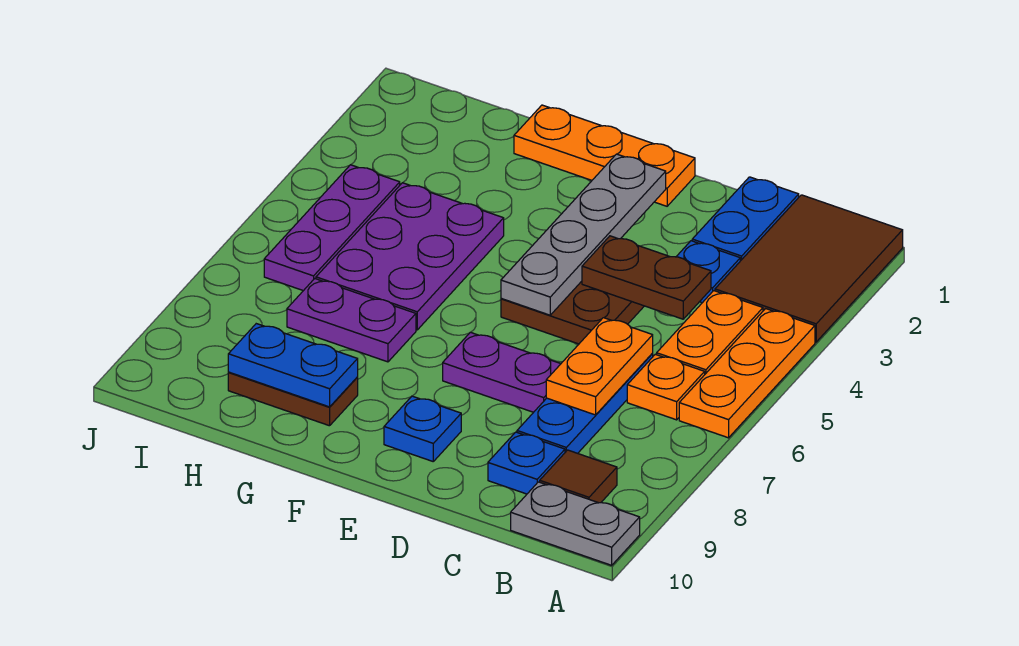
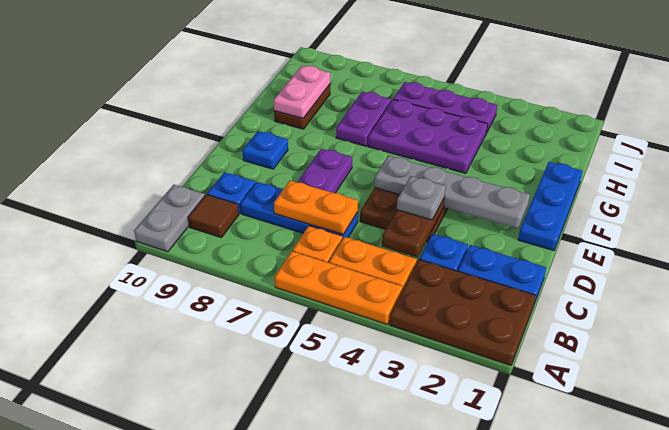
brown 2x3 tile [715,195,903,342] -> brown 2x3 plate [390,260,536,365]
none -> grey 1x1 plate [397,176,446,220]
orange 1x3 plate [514,105,695,206] -> blue 1x3 plate [518,162,583,251]
blue 1x2 plate [228,324,358,407] -> pink 1x2 plate [274,66,330,118]

